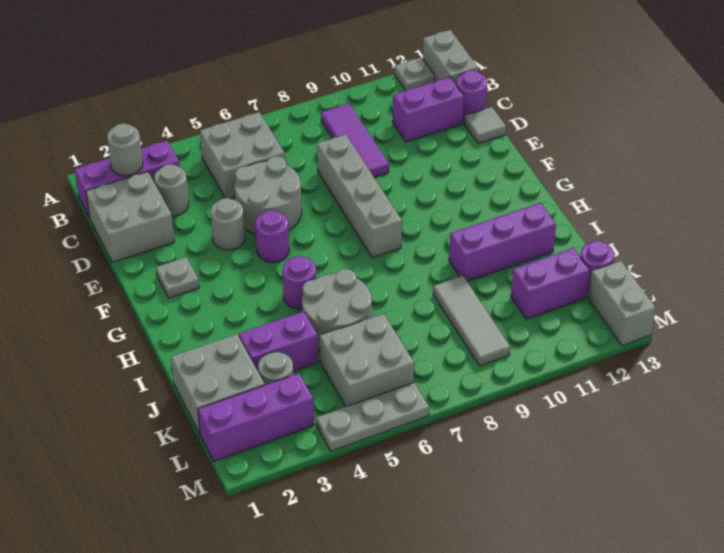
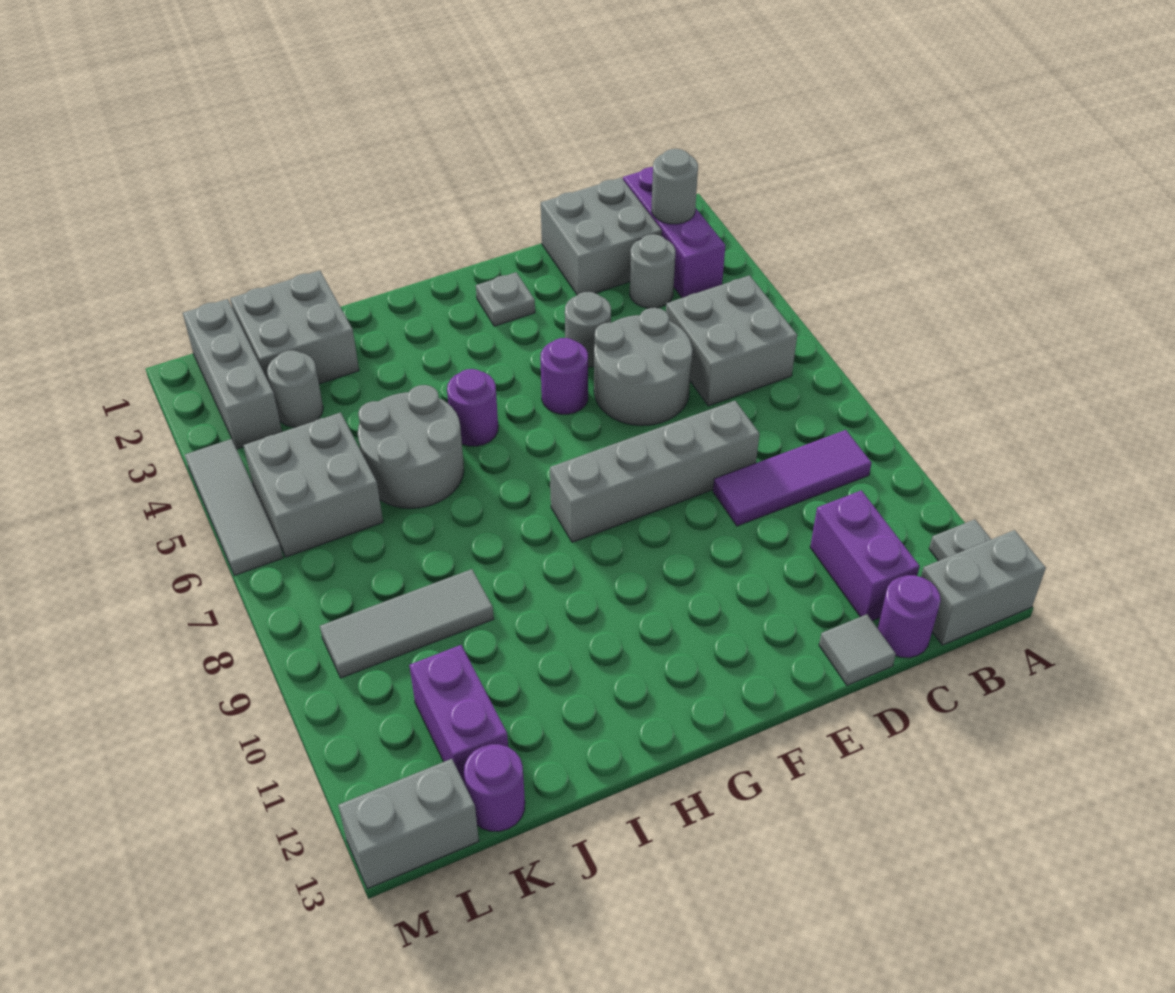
purple 1x3 brick [449,203,556,281] -> none
purple 1x2 brick [239,312,318,371] -> none
purple 1x3 brick [198,374,314,461] -> grey 1x3 brick [183,299,282,449]
grey 1x3 plate [316,383,429,451] -> grey 1x3 tile [185,439,283,575]

